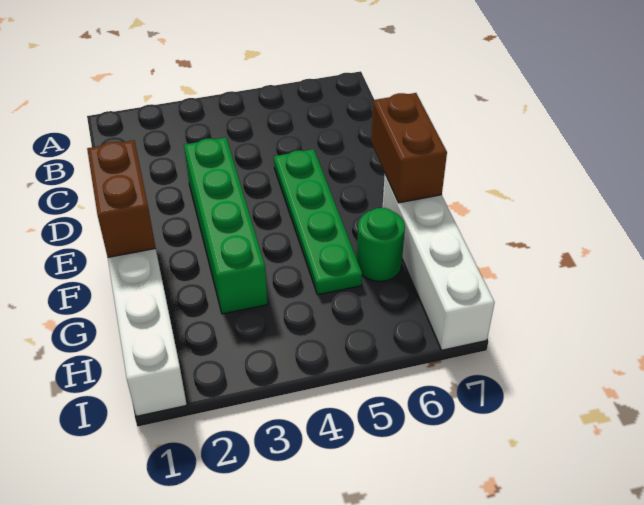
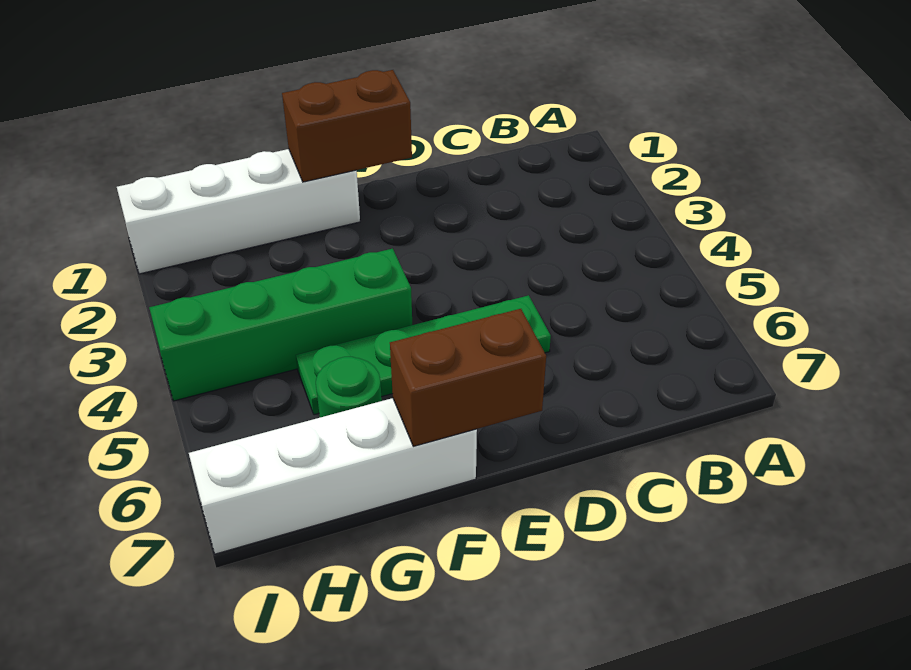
green 1x4 brick [184,137,268,314] -> green 1x4 brick moved to [149,249,412,401]

